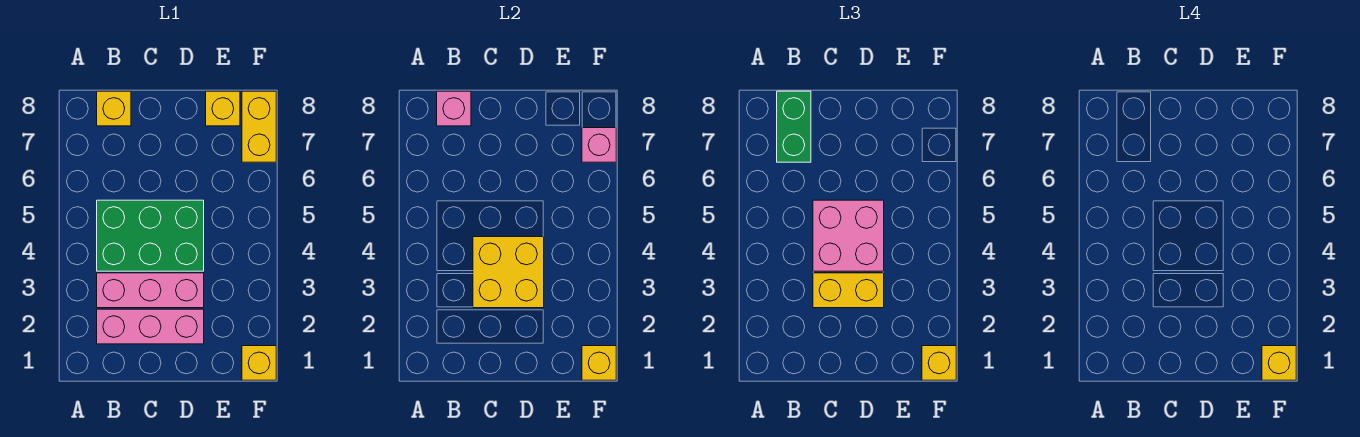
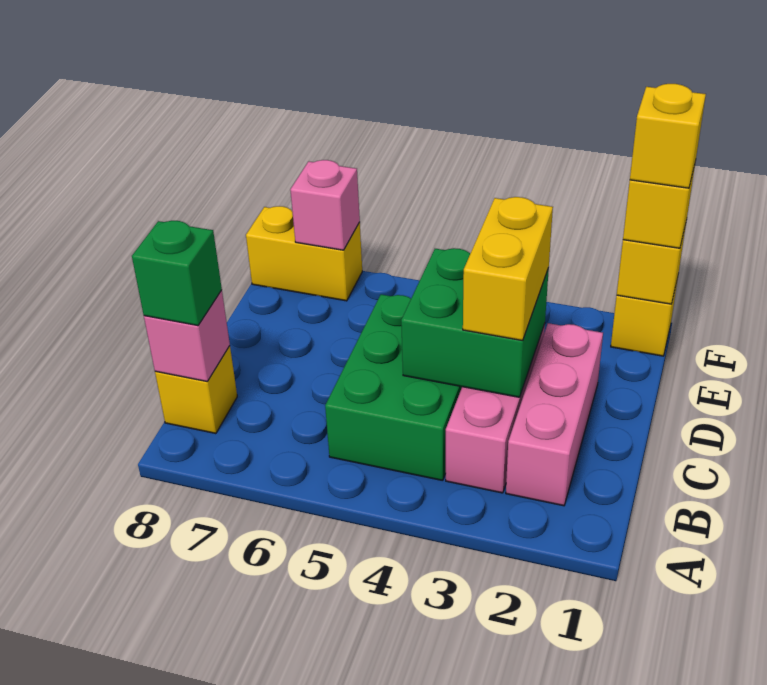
green 1x2 brick [777,91,811,162] -> green 1x1 brick [132,221,222,326]
yellow 2x2 brick [473,237,544,308] -> green 2x2 brick [401,248,549,397]
pink 2x2 brick [813,200,884,271] -> none
yellow 1x1 brick [206,91,240,126] -> none

